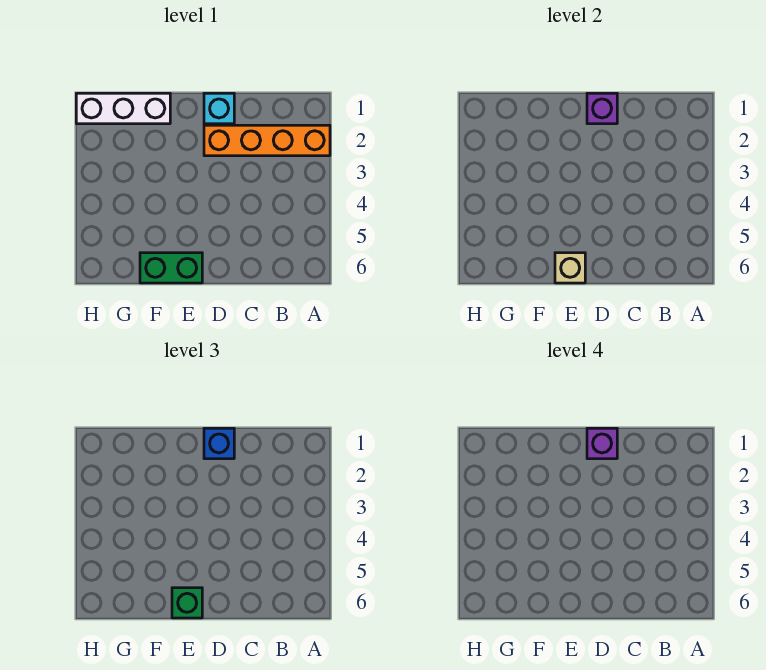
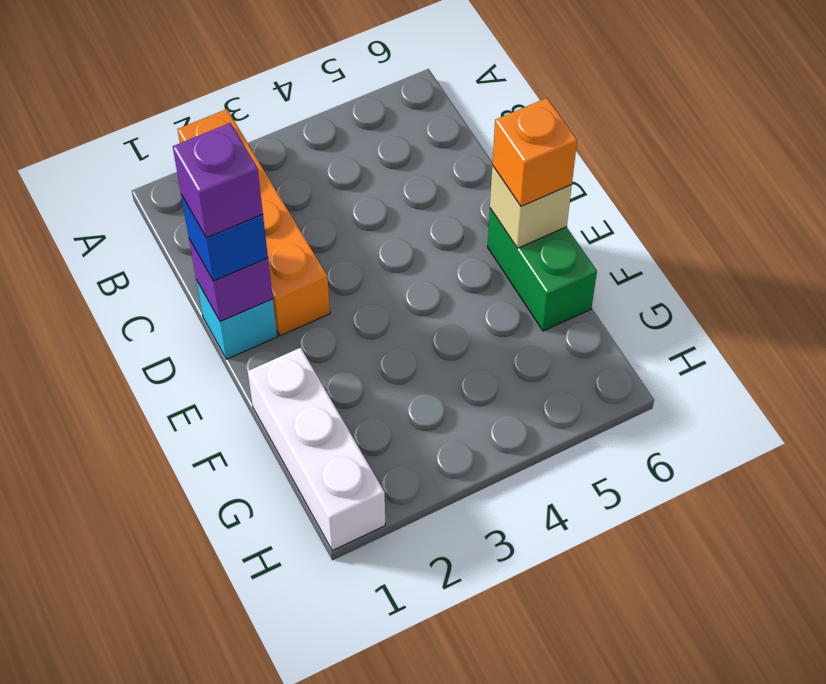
green 1x1 brick [172,588,202,618] -> orange 1x1 brick [492,98,577,207]

